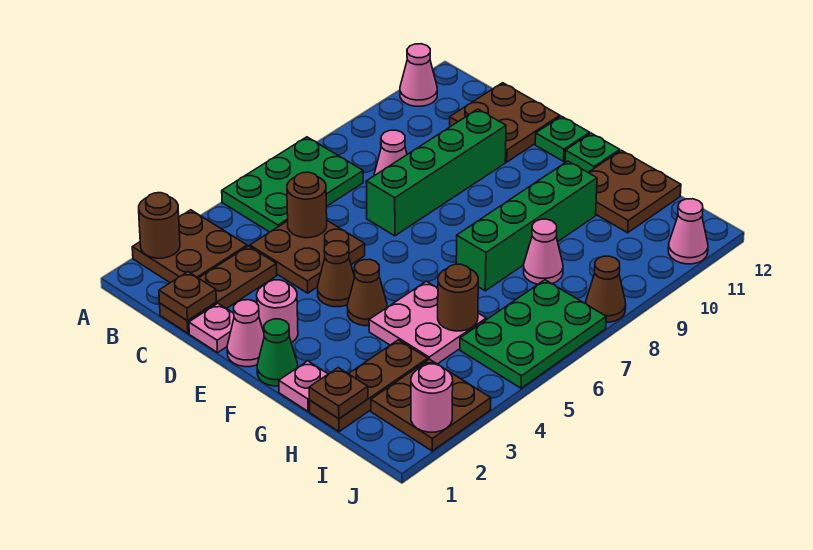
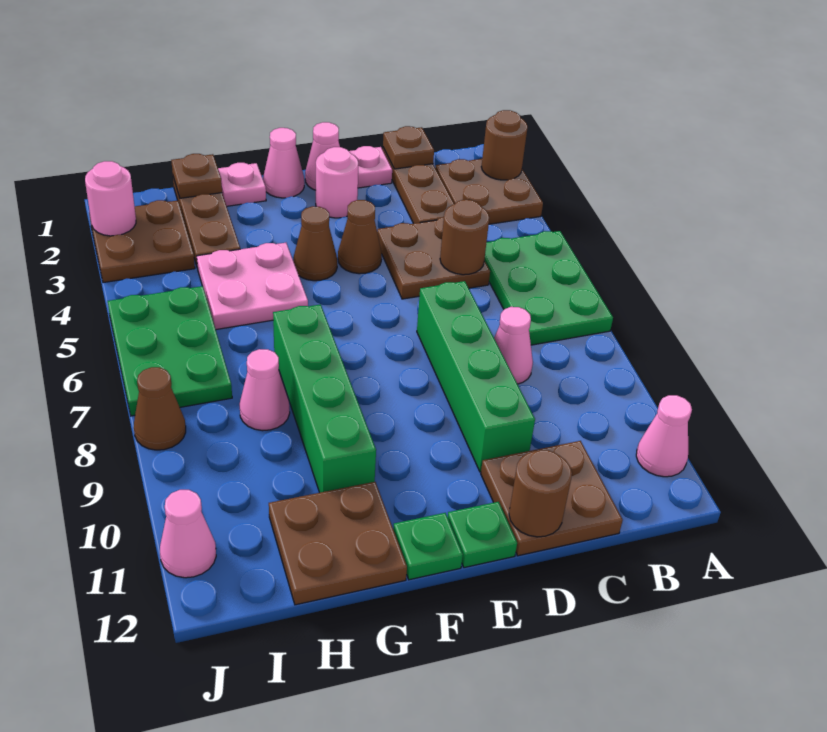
green 1x1 cone [257,319,298,386] -> pink 1x1 cone [263,128,304,198]
brown 1x1 round brick [438,264,478,331] -> brown 1x1 round brick moved to [509,450,572,537]

